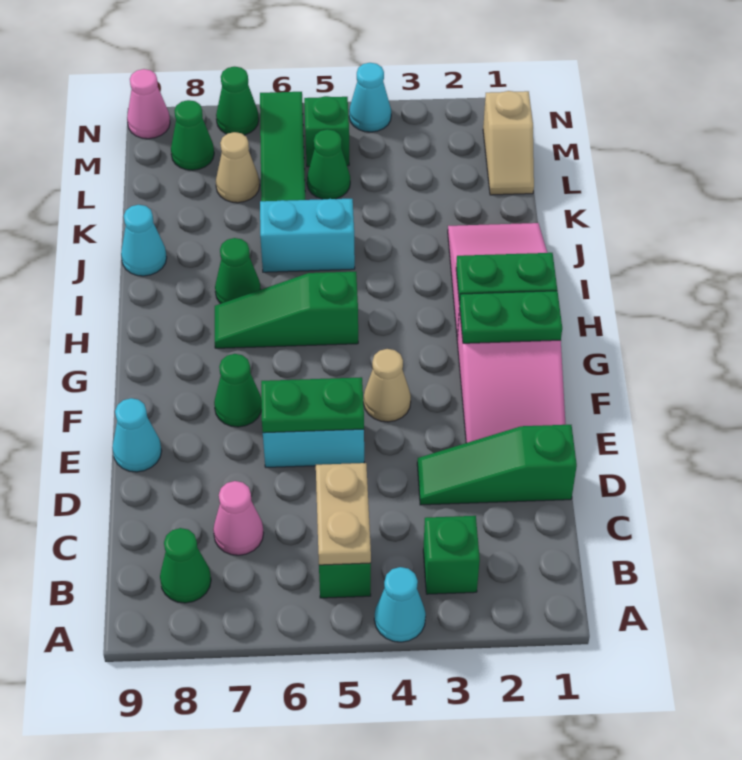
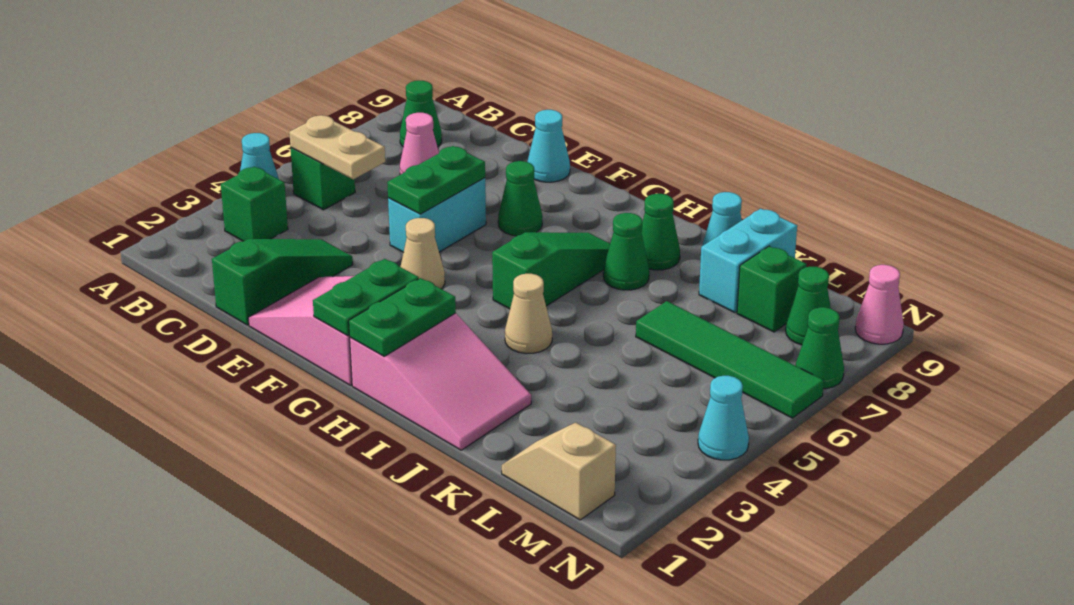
cyan 1x2 brick [260,199,355,272] -> cyan 1x2 brick moved to [699,209,797,313]
green 1x1 cone [307,129,350,199] -> green 1x1 cone moved to [641,194,680,270]
tan 1x1 cone [216,132,260,203] -> tan 1x1 cone moved to [505,274,552,354]
green 1x1 brick [304,96,349,167] -> green 1x1 brick moved to [737,246,807,332]

